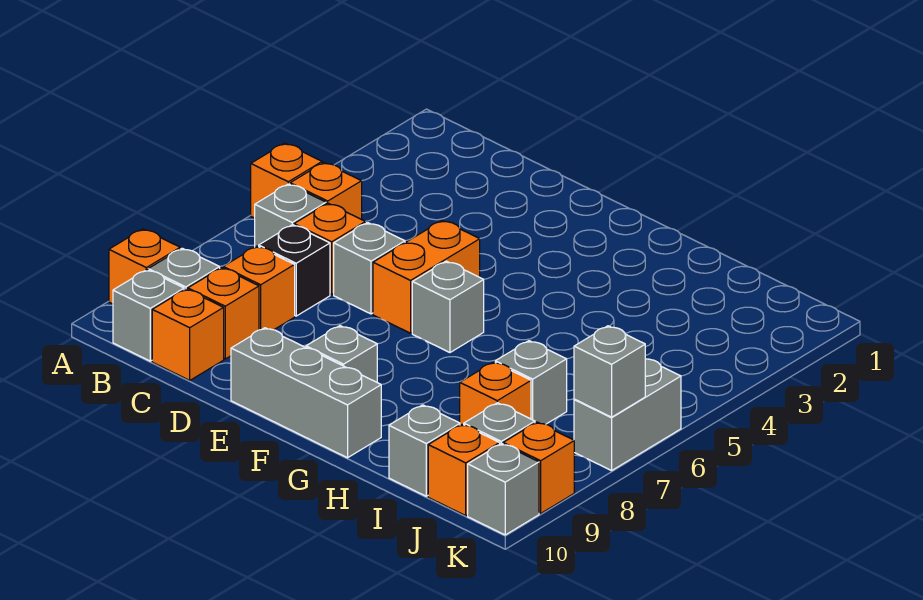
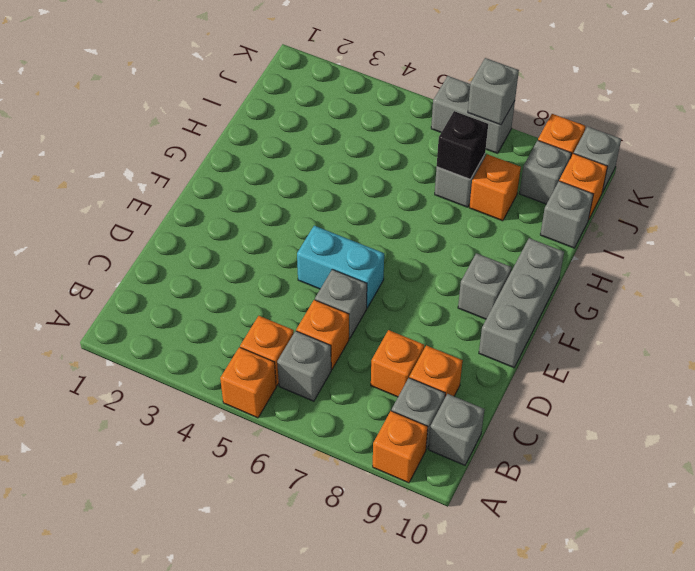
black 1x1 brick [259,225,330,316] -> black 1x1 brick moved to [437,111,488,179]
orange 1x1 brick [152,289,224,380] -> none
orange 1x2 brick [373,220,480,333] -> cyan 1x2 brick [297,226,384,308]
grey 1x1 brick [412,261,484,353] -> none

